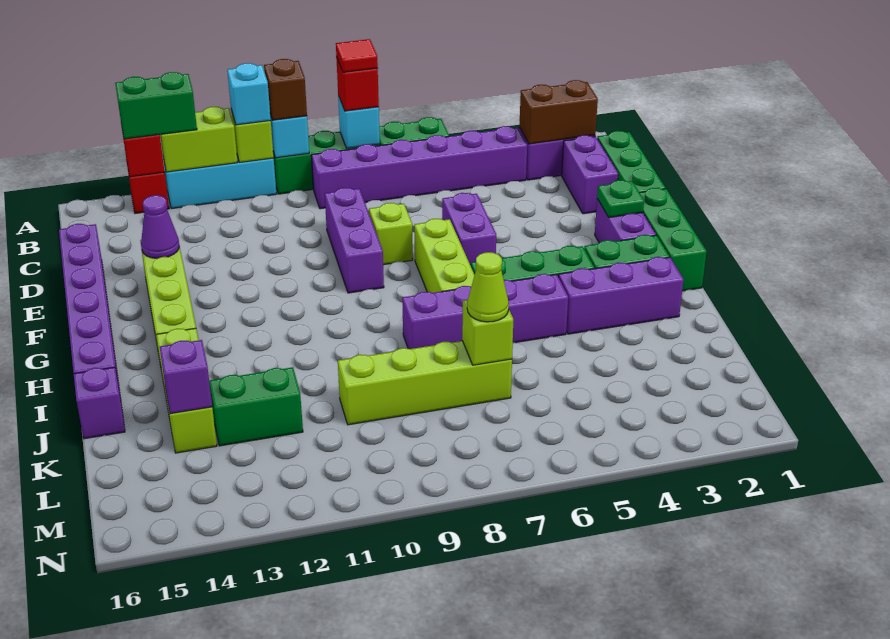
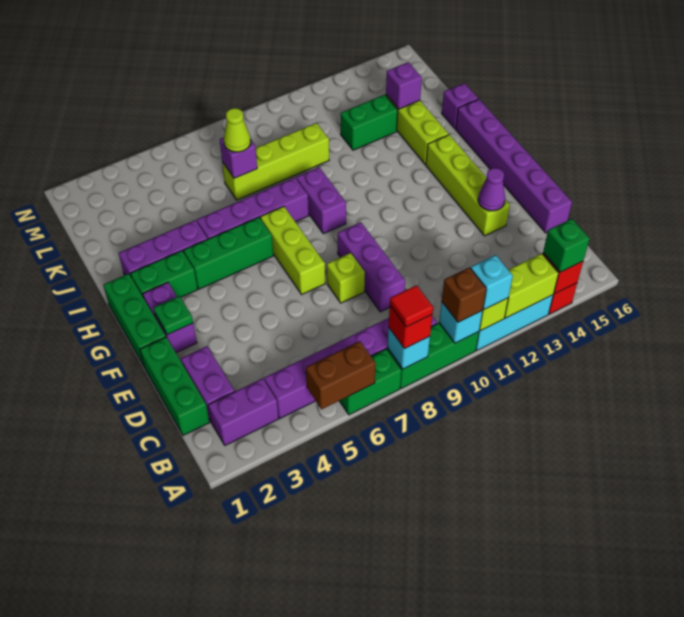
green 1x2 brick [115,72,197,139] -> green 1x1 brick [543,219,590,272]
brown 1x2 brick [519,80,598,144] -> brown 1x2 brick moved to [306,341,376,409]
purple 1x2 brick [442,193,496,266] -> purple 1x2 brick moved to [296,167,346,234]
lime 1x1 brick [462,300,513,365] -> purple 1x1 brick [220,137,257,178]

